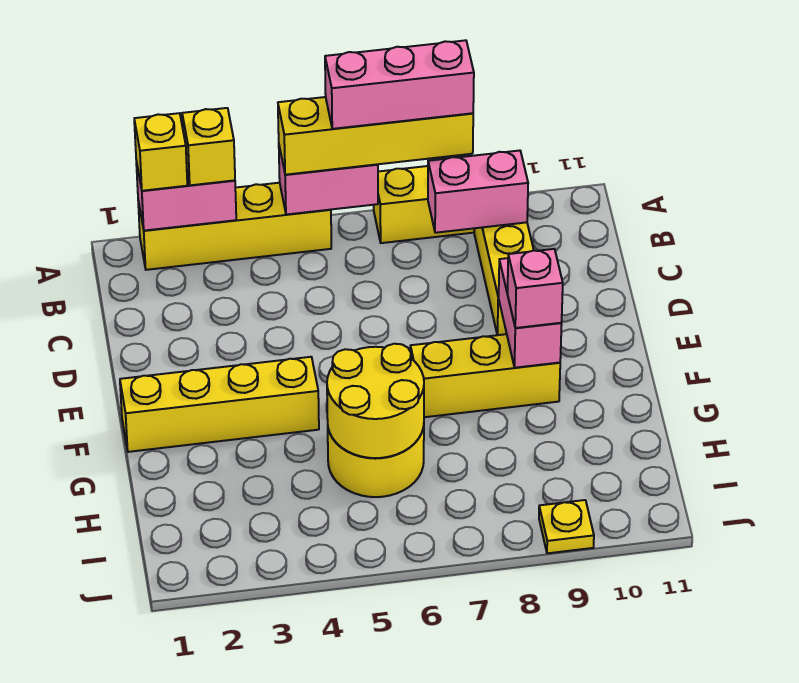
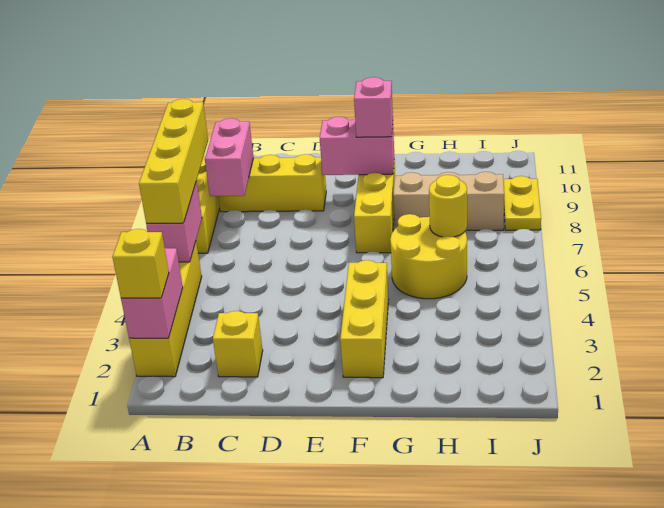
yellow 1x1 brick [182,108,235,185] -> yellow 1x1 brick moved to [213,311,263,377]
pink 1x3 brick [325,40,474,129] -> none
yellow 1x4 brick [120,357,319,452] -> yellow 1x3 brick [340,260,389,378]
yellow 2x2 round brick [327,344,424,458] -> yellow 1x1 round brick [429,175,467,237]
none -> tan 1x3 brick [393,172,504,230]
yellow 1x1 plate [539,500,594,553] -> yellow 1x2 plate [503,176,541,230]

